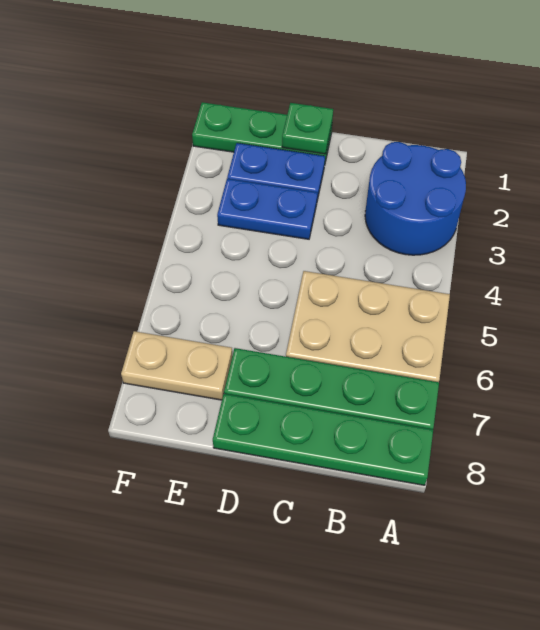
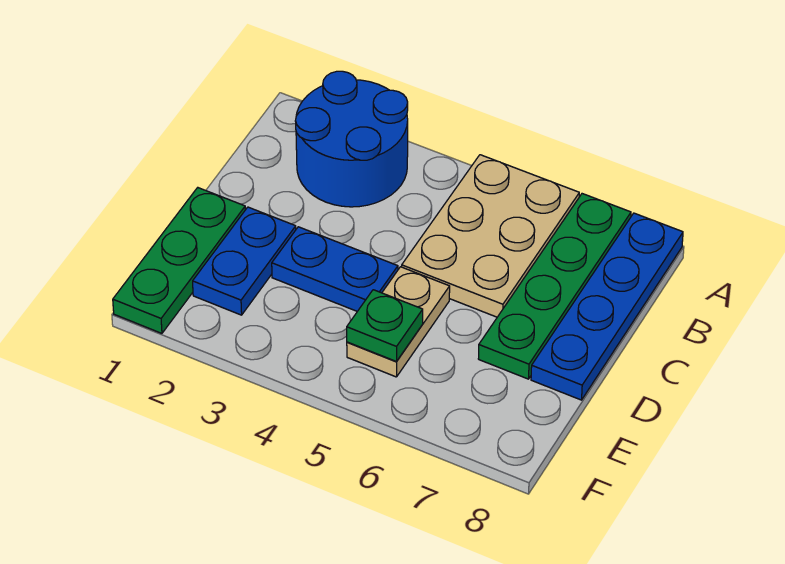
green 1x4 plate [213,394,433,485] -> blue 1x4 plate [531,213,683,400]
green 1x1 plate [282,103,333,154] -> green 1x1 plate moved to [347,290,423,362]
blue 1x2 plate [217,179,317,239] -> blue 1x2 plate turned to [272,227,398,311]
tan 1x2 plate [121,331,232,400] -> tan 1x2 plate moved to [347,267,450,377]

